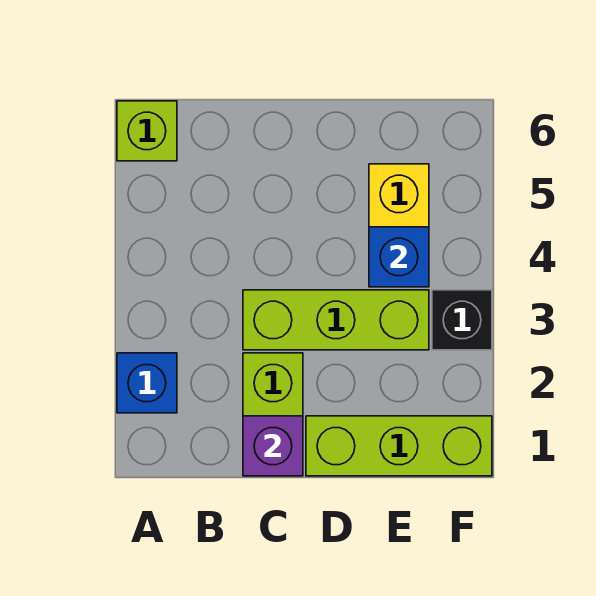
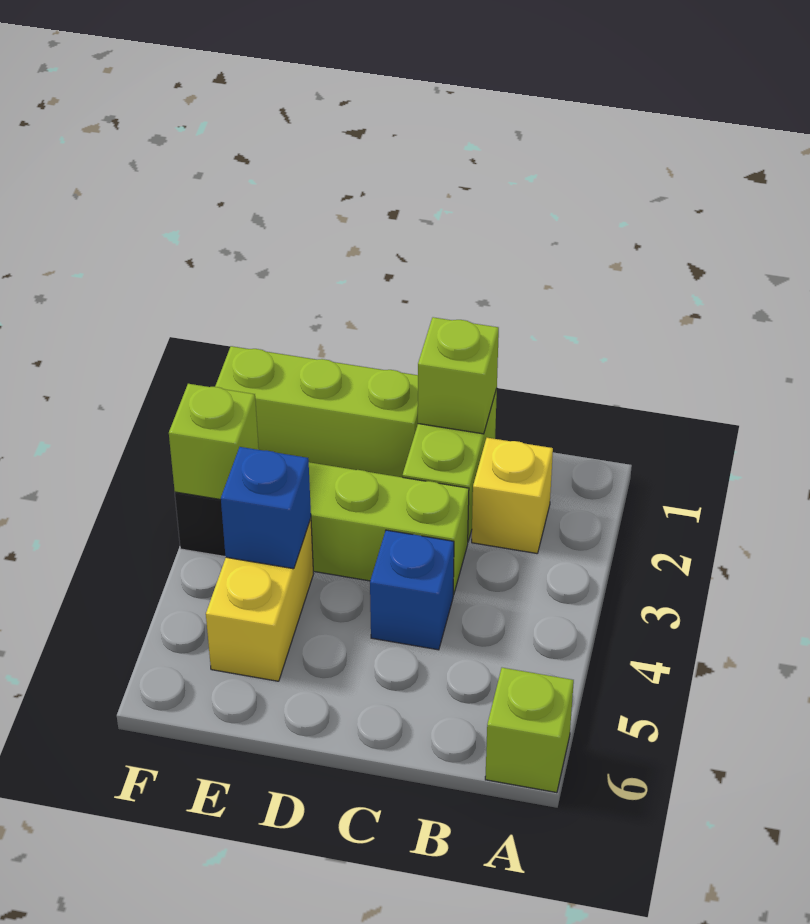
blue 1x1 brick [117,353,177,413] -> blue 1x1 brick moved to [370,530,454,650]
none -> yellow 1x1 brick [472,438,553,553]
purple 1x1 brick [243,416,303,476] -> lime 1x1 brick [418,317,499,434]
none -> lime 1x1 brick [169,384,259,499]

